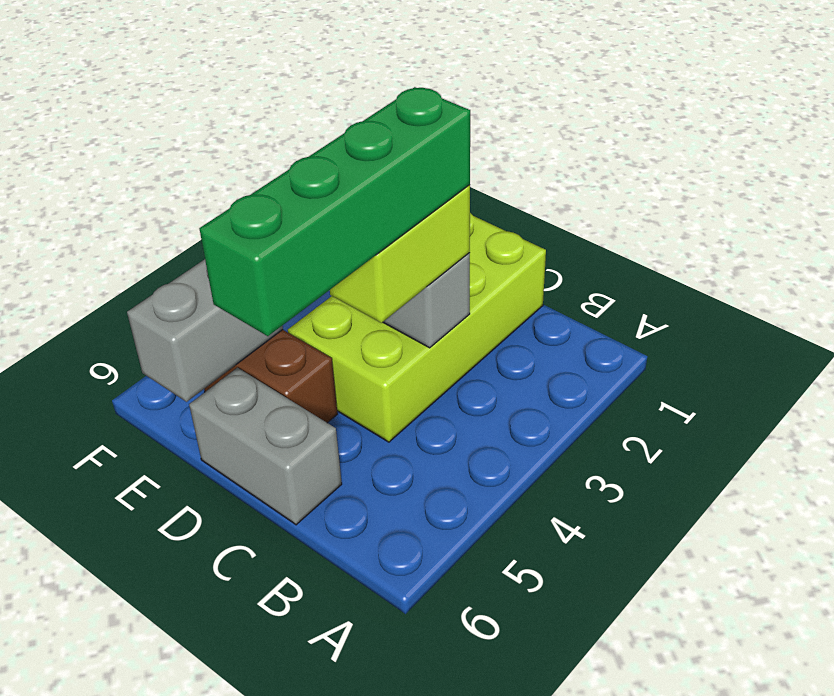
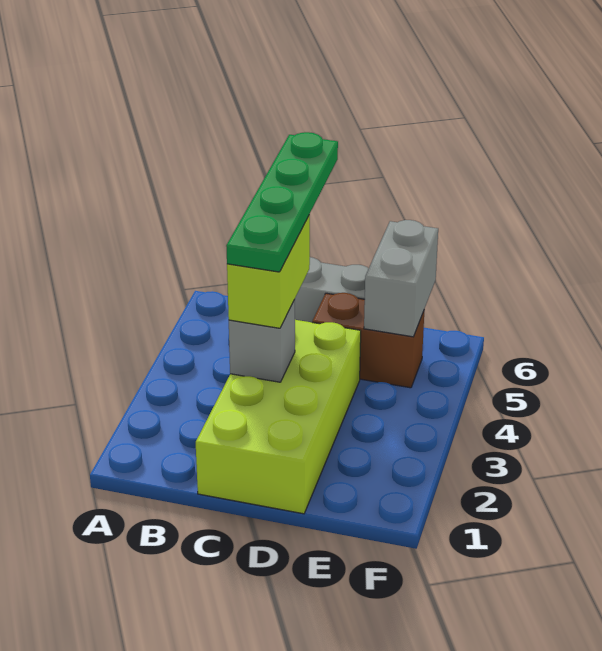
green 1x4 brick [199,87,470,336] -> green 1x4 plate [226,132,338,272]

